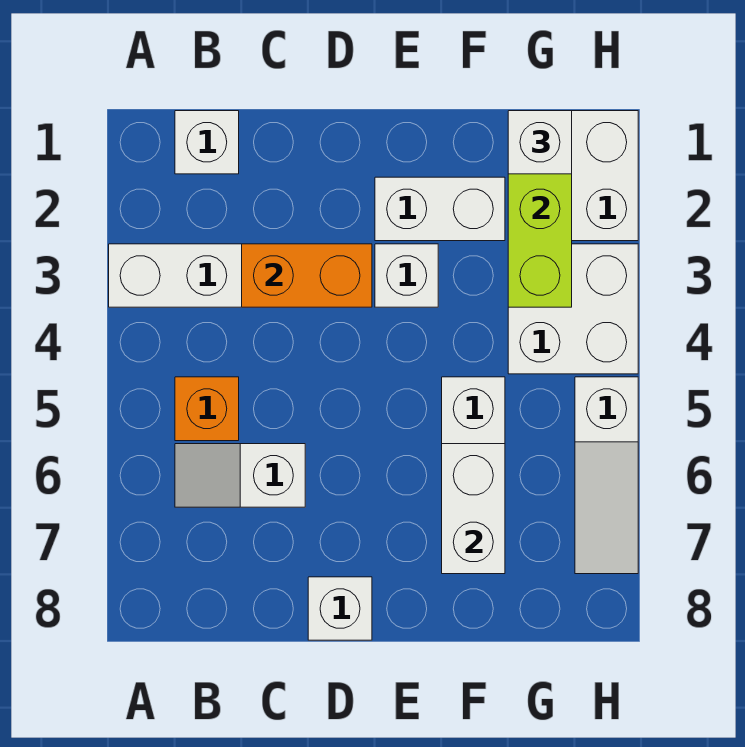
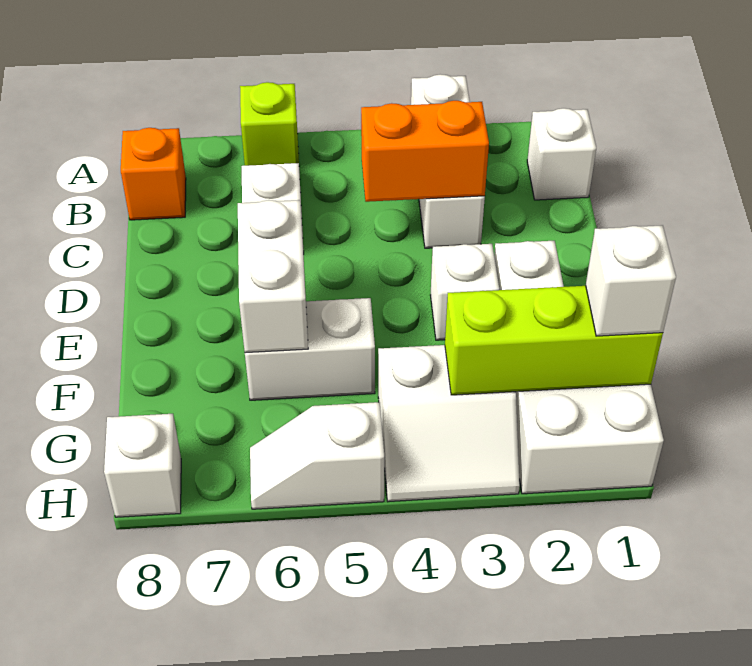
none -> lime 1x1 brick [240,82,299,166]
orange 1x1 brick [175,377,239,441] -> orange 1x1 brick moved to [121,128,186,220]
orange 1x2 brick [242,244,372,307] -> orange 1x2 brick turned to [361,101,489,202]
white 1x1 brick [308,577,372,640] -> white 1x1 brick moved to [104,414,181,517]
white 1x2 brick [442,444,505,574] -> white 1x2 brick turned to [238,200,308,353]
white 2x2 brick [508,244,638,374] -> white 2x2 slope [378,345,520,502]
white 1x3 slope [575,377,638,574] -> white 1x2 slope [250,402,384,509]

